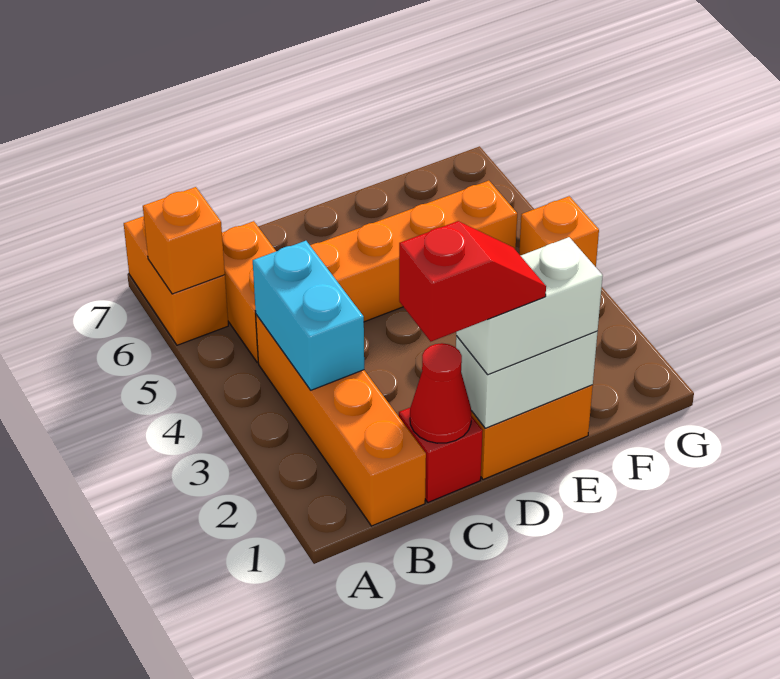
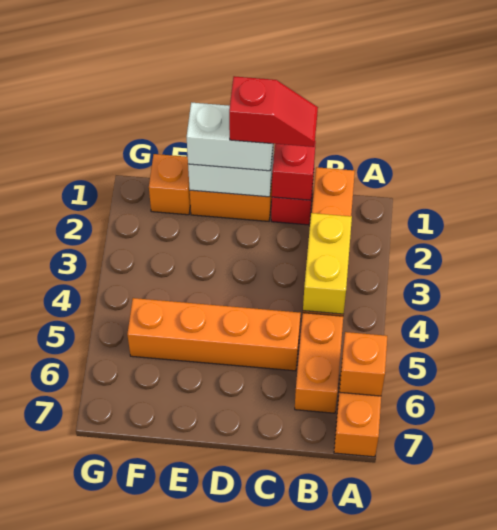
cyan 1x2 brick [253,241,364,390] -> yellow 1x2 brick [303,213,352,314]
red 1x1 cone [410,343,471,443] -> red 1x1 brick [272,141,316,200]
red 1x2 slope [399,221,546,341] -> red 1x2 slope turned to [229,76,318,147]
orange 1x1 brick [519,196,599,267] -> orange 1x1 brick moved to [149,154,190,215]

